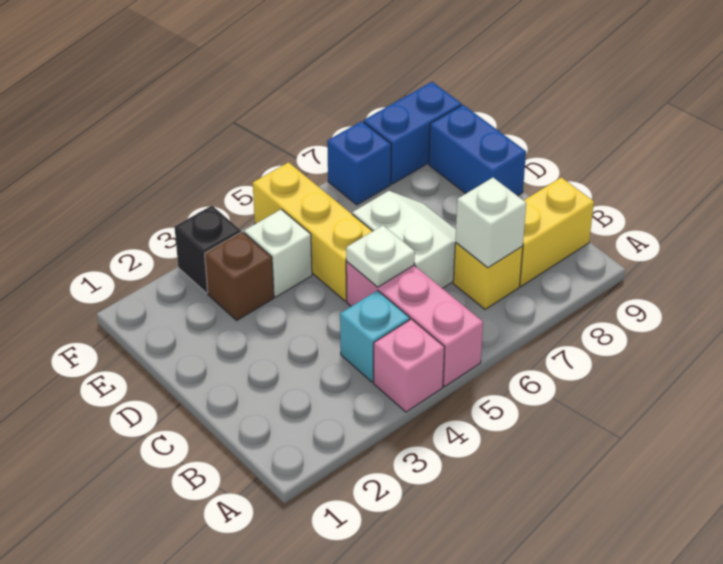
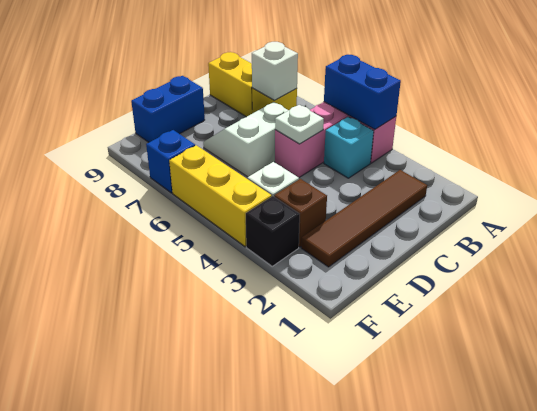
none -> brown 1x4 tile [301,170,427,267]
yellow 1x3 brick [253,162,372,301] -> yellow 1x3 brick turned to [169,145,272,247]
blue 1x2 brick [364,82,462,184] -> blue 1x2 brick moved to [324,55,401,129]

